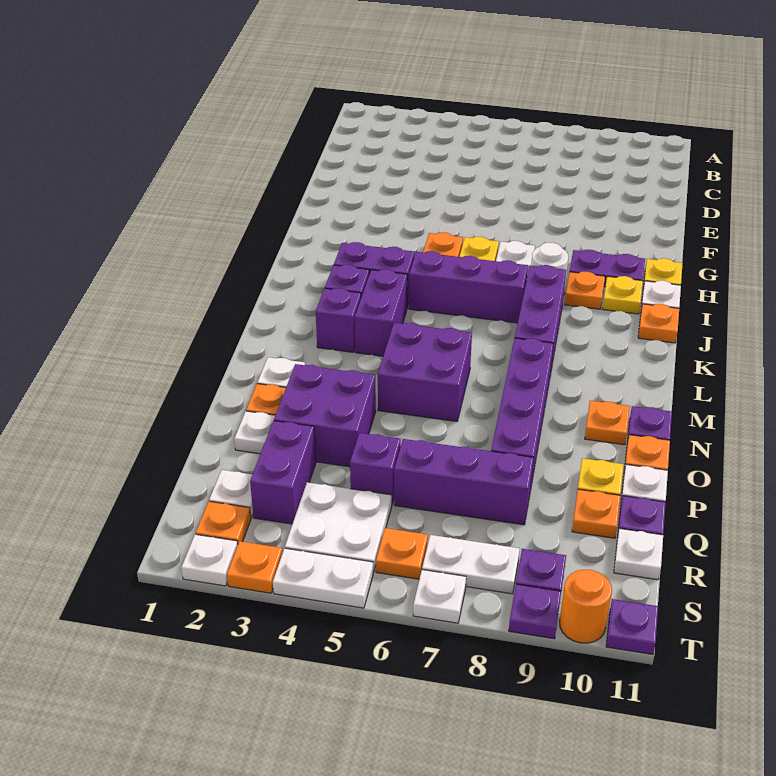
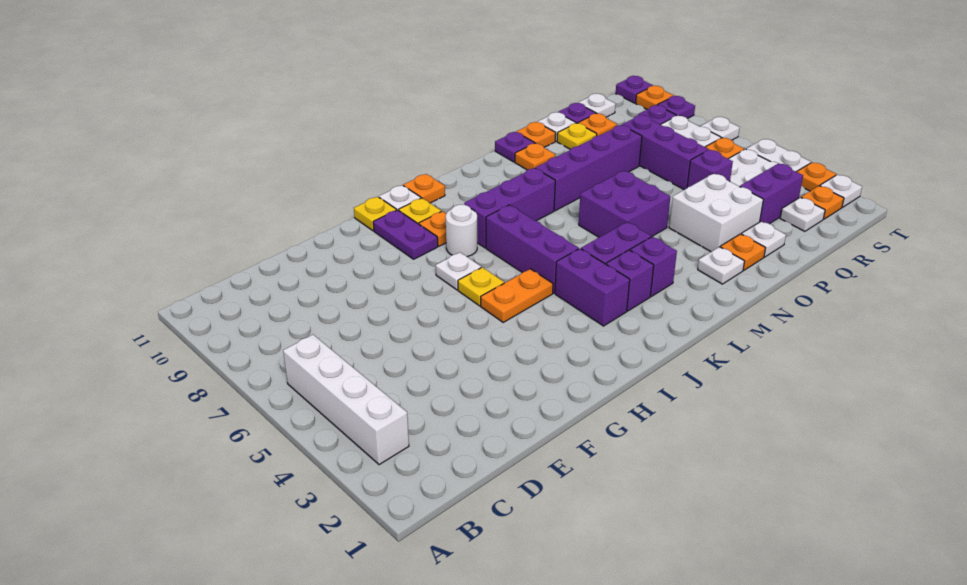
none -> white 1x4 brick [283,335,409,465]
purple 2x2 brick [274,364,376,467] -> white 2x2 brick [669,173,763,252]
orange 1x1 round brick [560,570,612,643] -> orange 1x1 plate [636,86,674,109]

